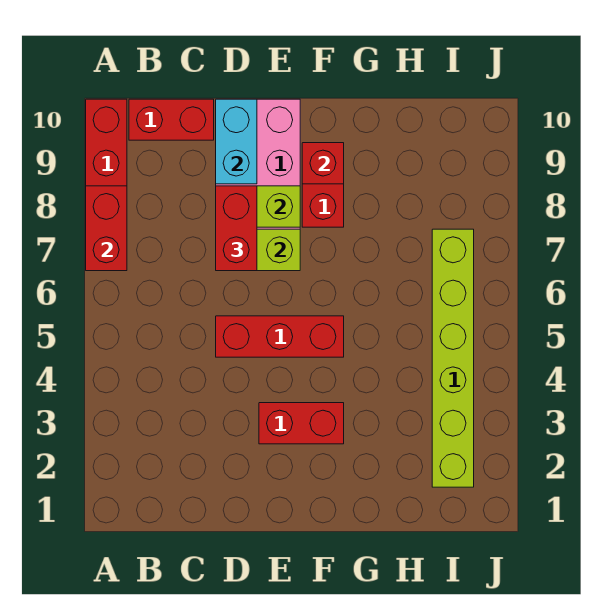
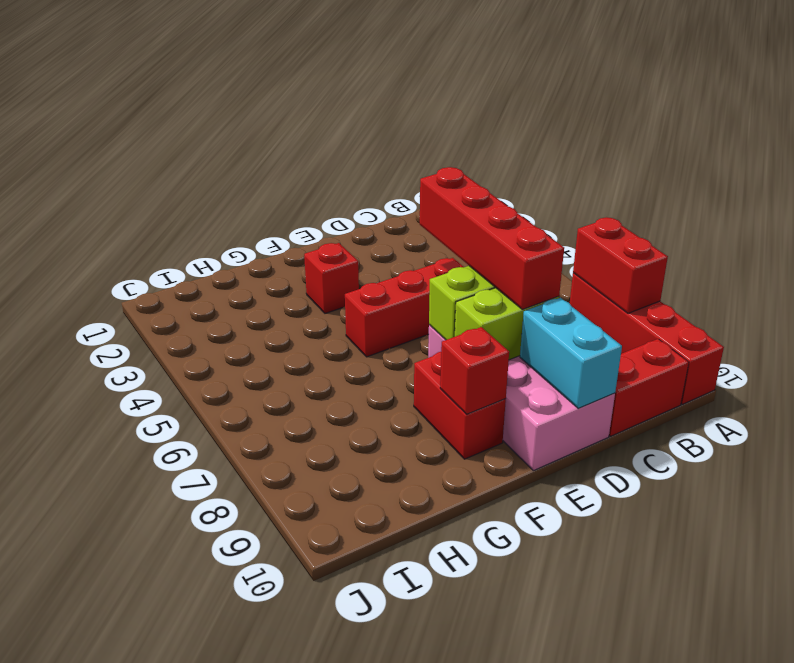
red 1x2 brick [216,186,257,271] -> red 1x4 brick [420,167,564,309]
red 1x2 brick [259,403,344,444] -> red 1x1 brick [304,243,359,313]
lime 1x6 brick [432,229,474,487] -> none

